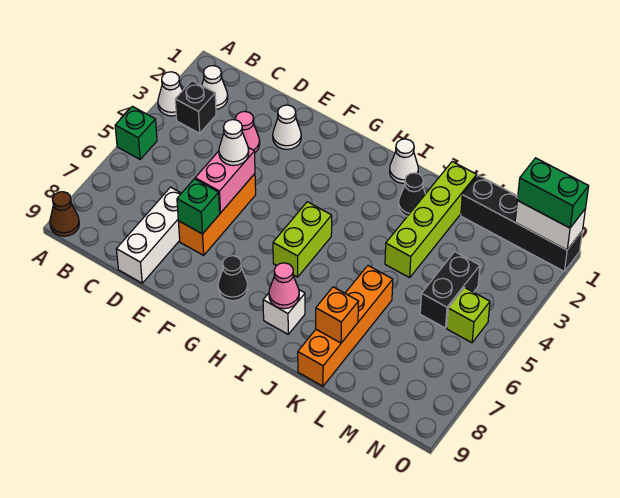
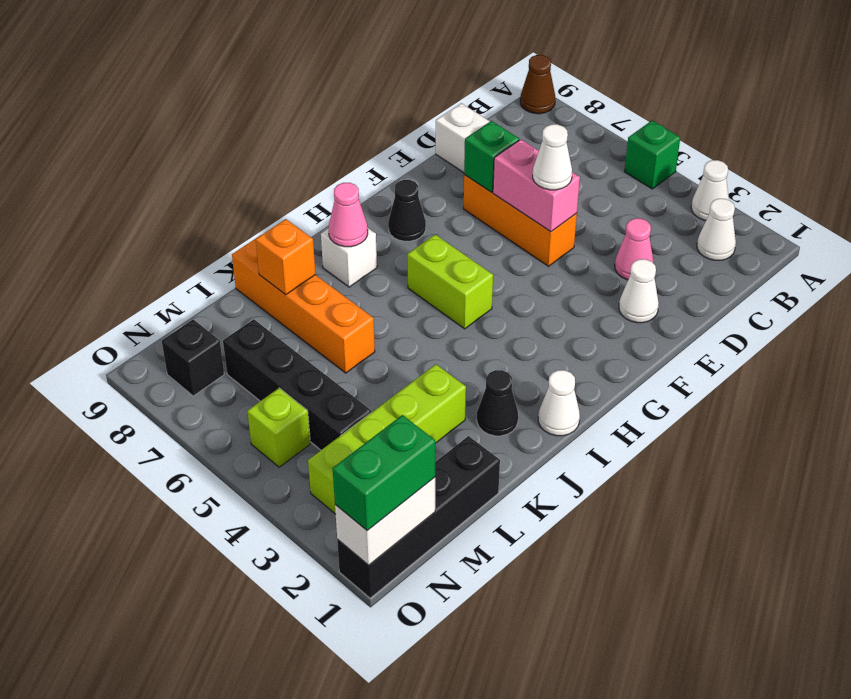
black 1x1 brick [175,81,216,133] -> black 1x1 brick moved to [162,319,224,396]
lime 1x4 brick [385,162,477,278] -> lime 1x4 brick turned to [308,364,466,514]
black 1x2 brick [420,252,480,328] -> black 1x4 brick [223,319,371,450]

